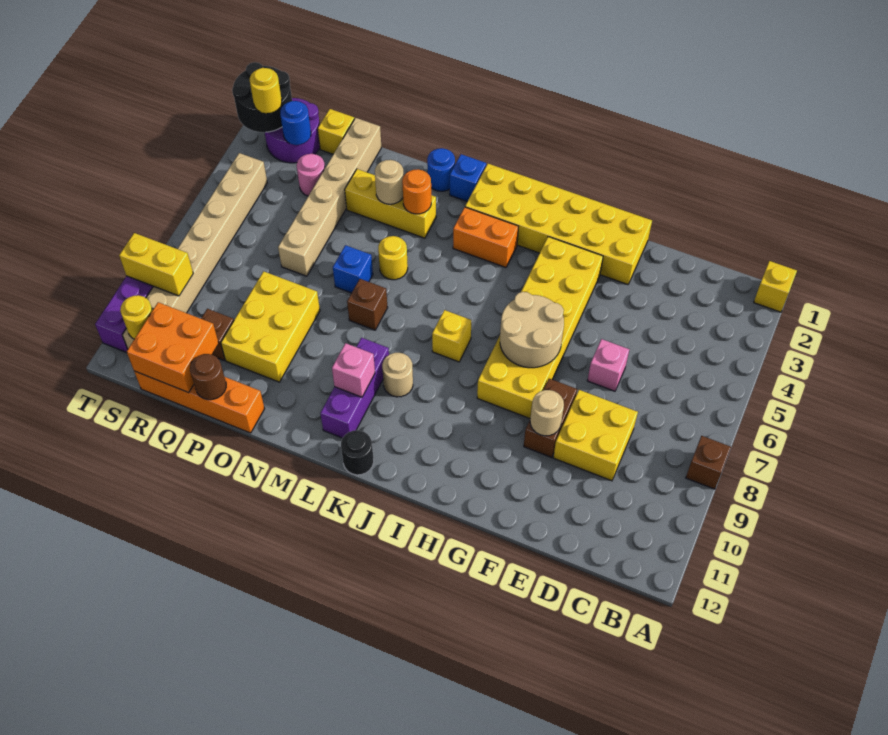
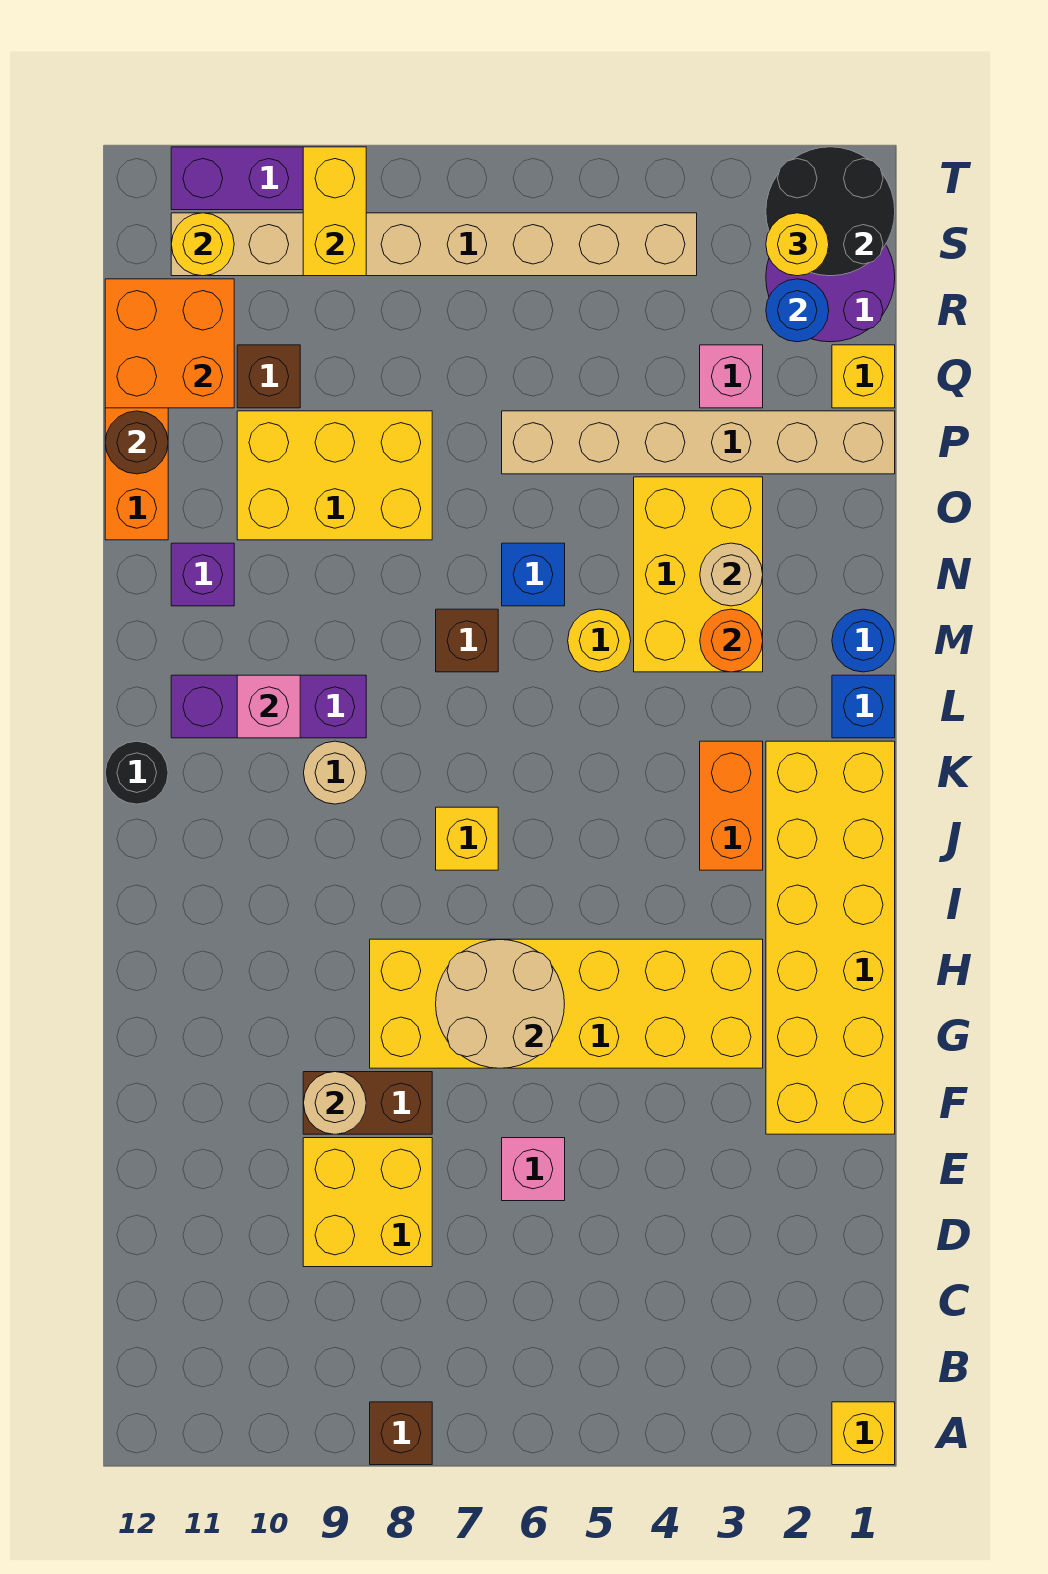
yellow 1x3 brick [345,169,436,238] -> yellow 2x3 brick [634,477,763,672]
none -> purple 1x1 brick [171,543,234,606]
pink 1x1 round brick [297,154,325,196] -> pink 1x1 brick [700,345,763,408]

